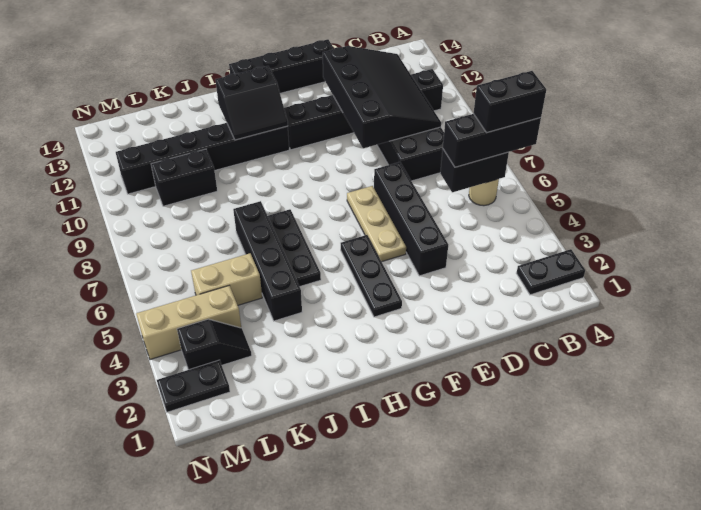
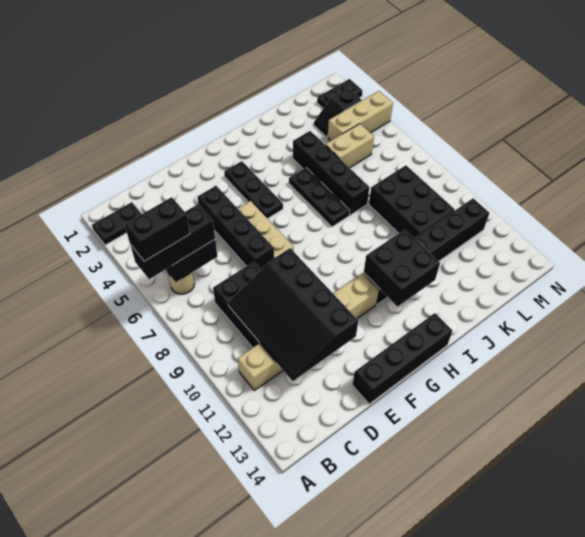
black 1x6 brick [284,69,443,150] -> tan 1x6 brick [238,273,379,391]
black 2x2 slope [215,66,288,140] -> black 2x2 brick [364,230,440,307]
black 1x2 brick [151,149,217,206] -> black 2x3 brick [369,165,455,238]

